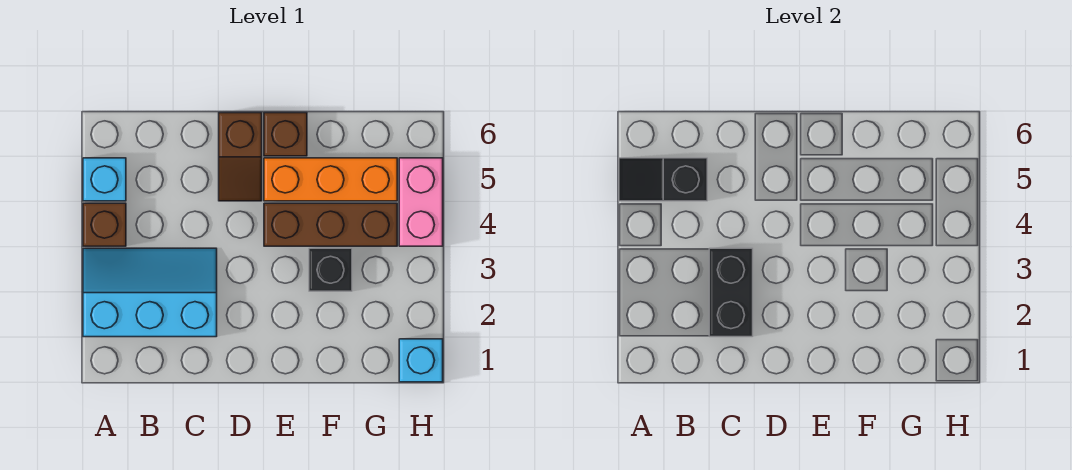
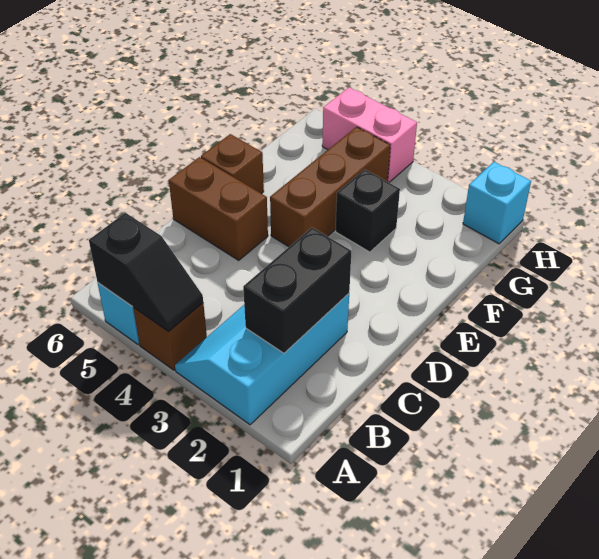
black 1x2 slope [619,158,707,201] -> black 1x2 slope turned to [89,213,203,331]
black 1x2 brick [709,248,753,337] -> black 1x2 brick turned to [243,228,352,353]
brown 1x2 slope [219,113,262,201] -> brown 1x2 brick [169,157,268,260]
orange 1x3 brick [264,158,397,201] -> none

